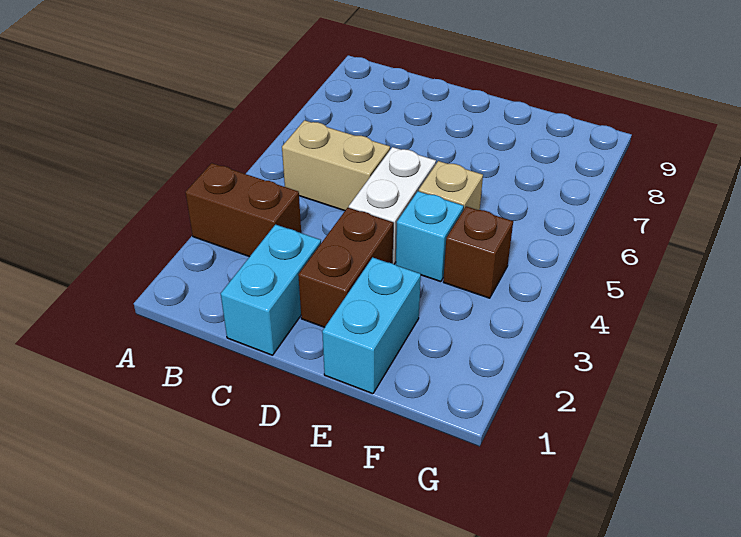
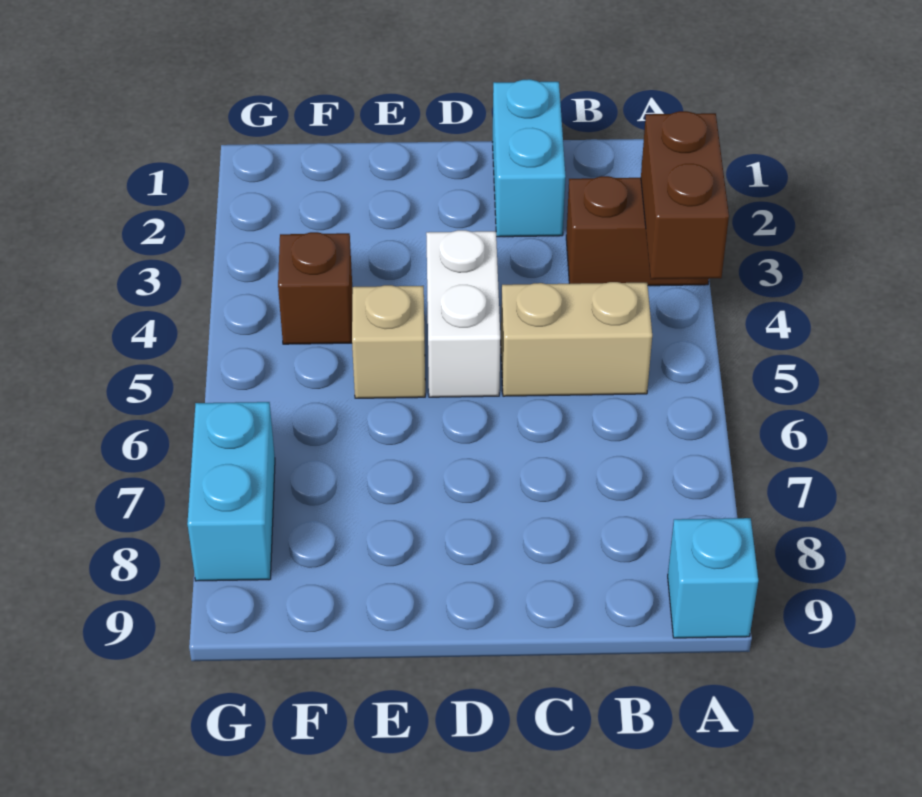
brown 1x2 brick [298,208,393,327] -> brown 1x2 brick moved to [641,111,729,279]
cyan 1x2 brick [322,257,421,394] -> cyan 1x2 brick moved to [187,402,275,581]
cyan 1x1 brick [396,191,464,282] -> cyan 1x1 brick moved to [668,518,758,638]

